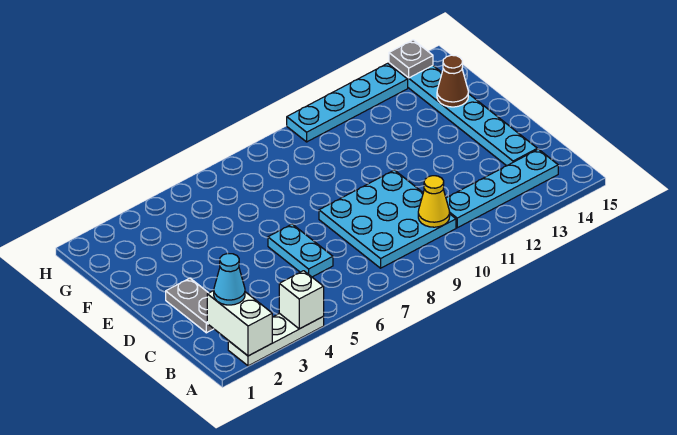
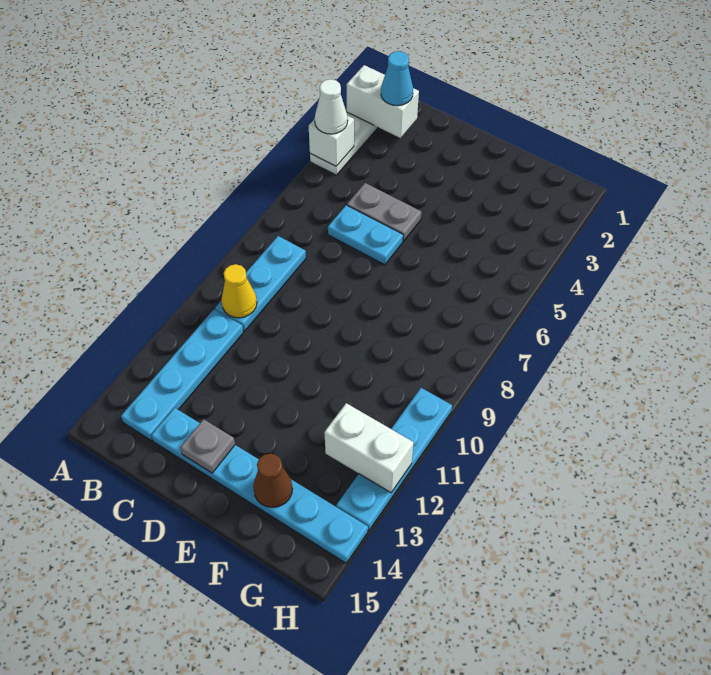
none -> white 1x1 cone [315,79,348,134]
cyan 3x3 plate [319,170,456,268] -> cyan 1x3 plate [215,236,306,331]
grey 1x2 plate [166,278,213,333] -> grey 1x2 plate moved to [347,183,421,241]
none -> white 1x2 brick [324,403,414,493]
grey 1x1 plate [389,40,433,78] -> grey 1x1 plate moved to [180,419,235,473]

